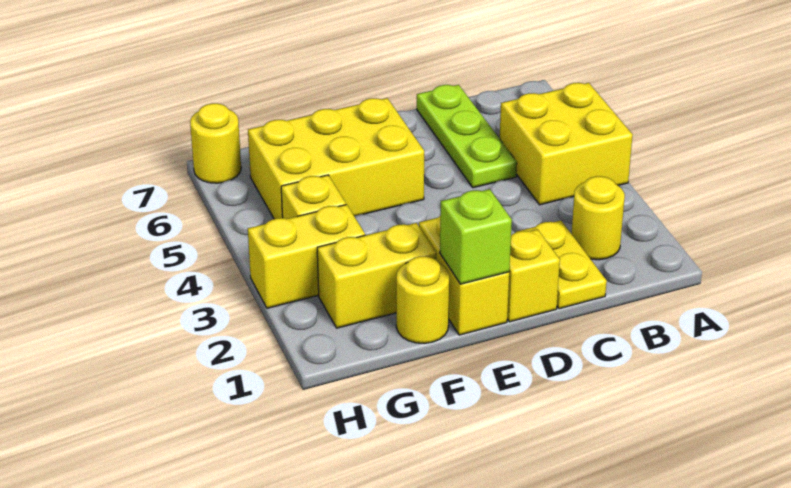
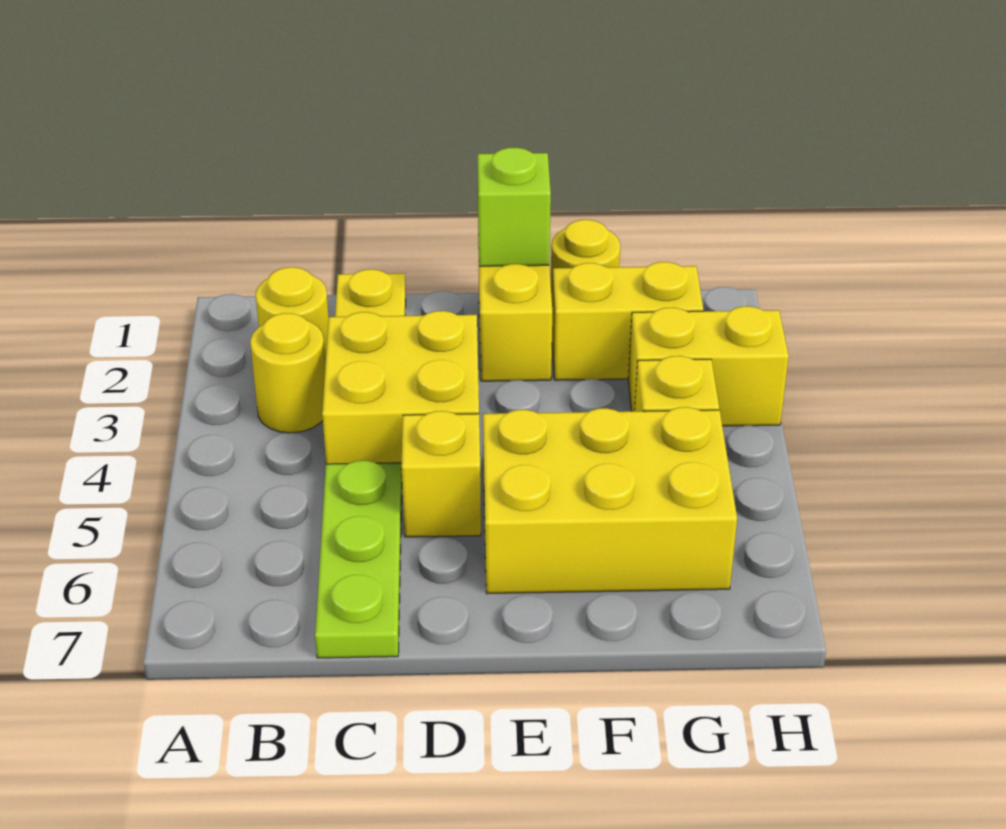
yellow 2x2 brick [500,83,633,205] -> yellow 2x2 brick moved to [322,311,479,476]
yellow 1x1 brick [507,229,560,322] -> yellow 1x1 brick moved to [402,411,481,537]
yellow 1x1 round brick [190,103,241,183] -> yellow 1x1 round brick moved to [250,313,325,433]

